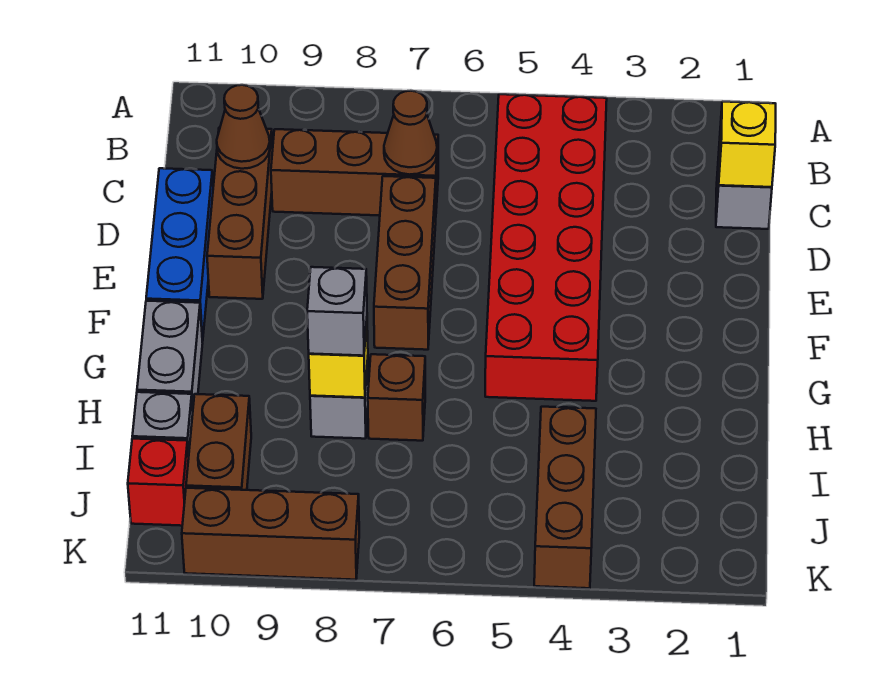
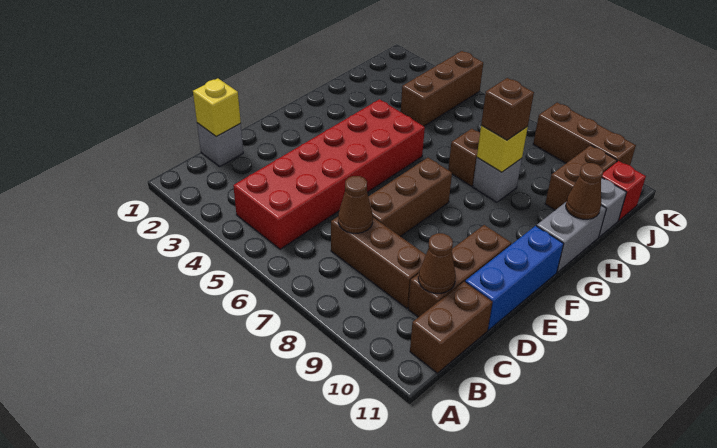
none -> brown 1x2 brick [410,282,493,373]
grey 1x1 brick [307,267,367,356] -> brown 1x1 brick [481,78,534,140]
none -> brown 1x1 cone [566,163,603,219]

